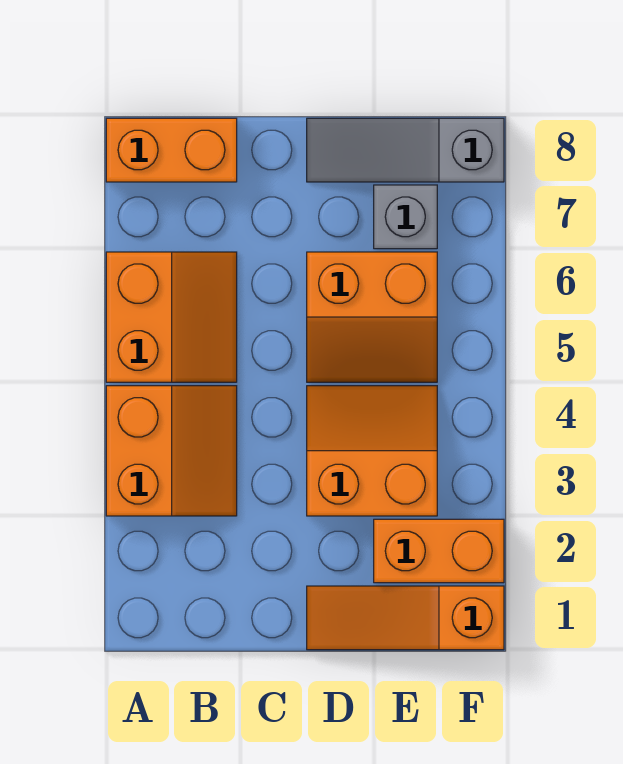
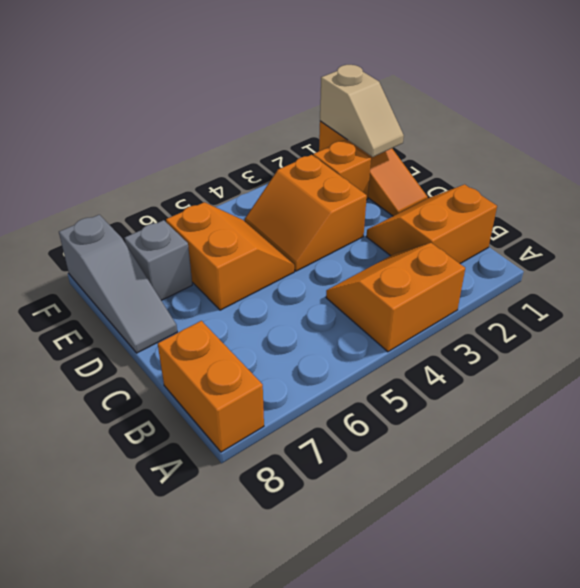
orange 2x2 slope [106,252,237,382] -> orange 2x2 slope moved to [367,184,497,263]
none -> tan 1x2 slope [320,65,404,157]
orange 1x2 brick [374,519,504,583] -> orange 1x1 brick [313,140,371,200]

